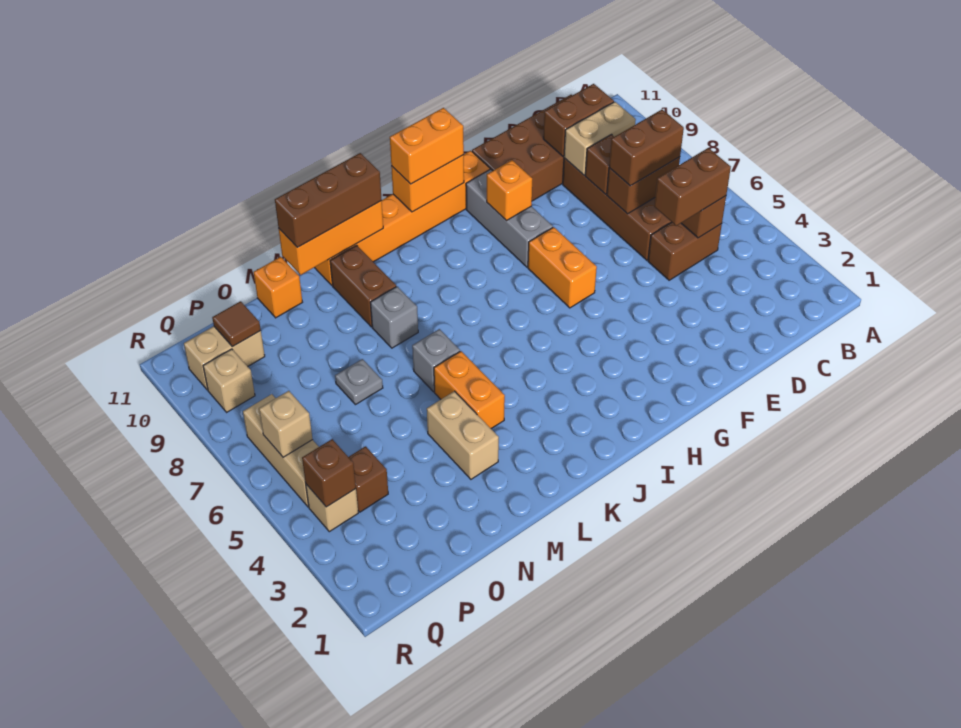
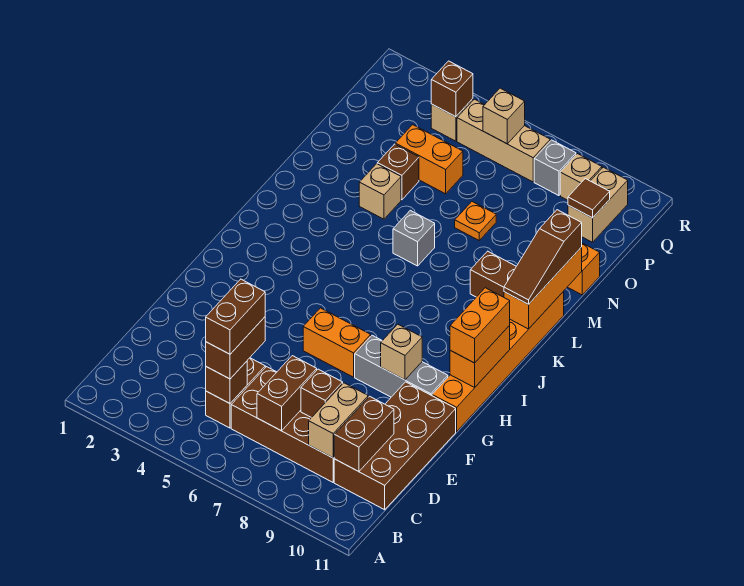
brown 1x2 brick [609,110,684,186] -> brown 1x2 brick moved to [206,279,265,354]
orange 1x1 brick [487,160,532,221] -> tan 1x1 brick [381,324,422,380]
brown 1x3 brick [275,153,382,247] -> brown 1x3 slope [504,210,582,304]
orange 1x2 brick [434,351,505,429] -> orange 1x2 brick moved to [395,125,463,194]
grey 1x1 brick [370,286,418,348] -> grey 1x1 brick moved to [534,140,576,196]
tan 1x2 brick [427,391,499,479] -> tan 1x1 brick [359,164,401,219]
grey 1x1 plate [335,359,383,405] -> orange 1x1 plate [455,202,496,240]
brown 1x1 brick [349,446,388,512] -> brown 1x1 brick moved to [377,144,419,200]

